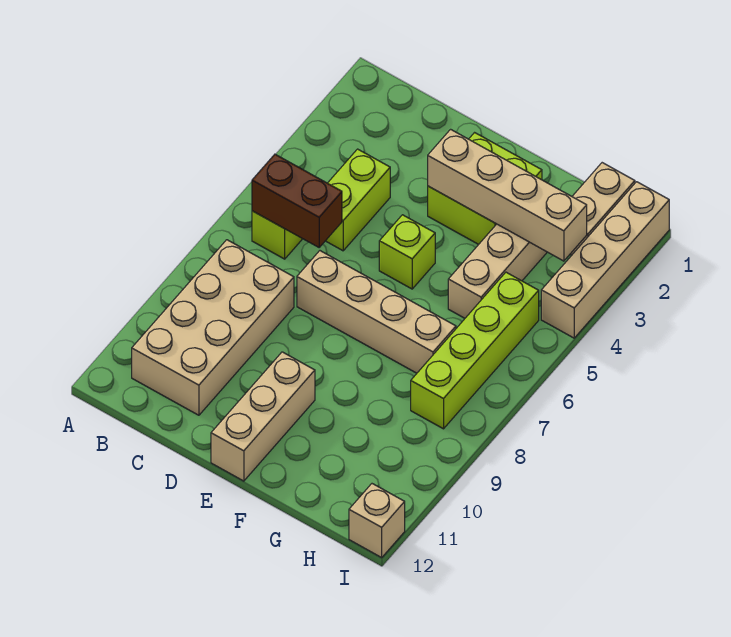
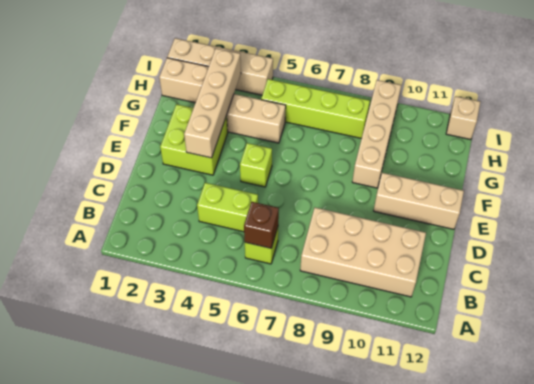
brown 1x2 brick [252,154,342,247] -> brown 1x1 brick [244,202,279,248]
tan 1x4 brick [297,251,456,373] -> tan 1x4 brick moved to [352,80,401,188]

